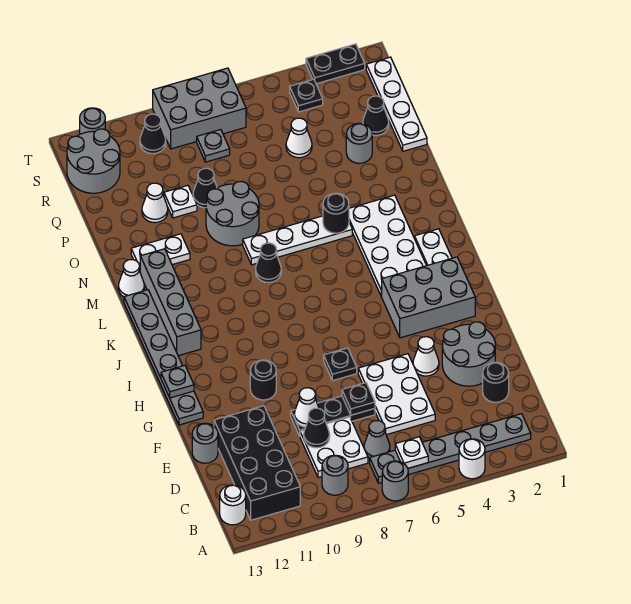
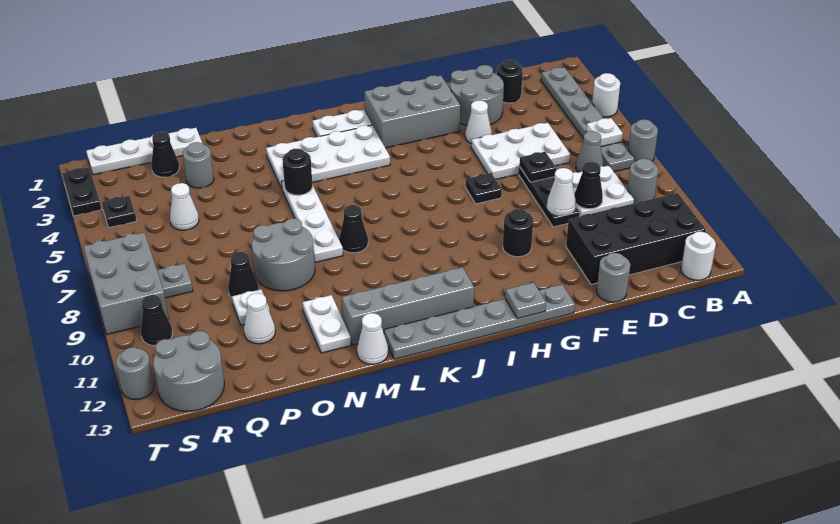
grey 2x3 brick [382,257,475,338] -> grey 2x3 brick turned to [365,76,460,148]

